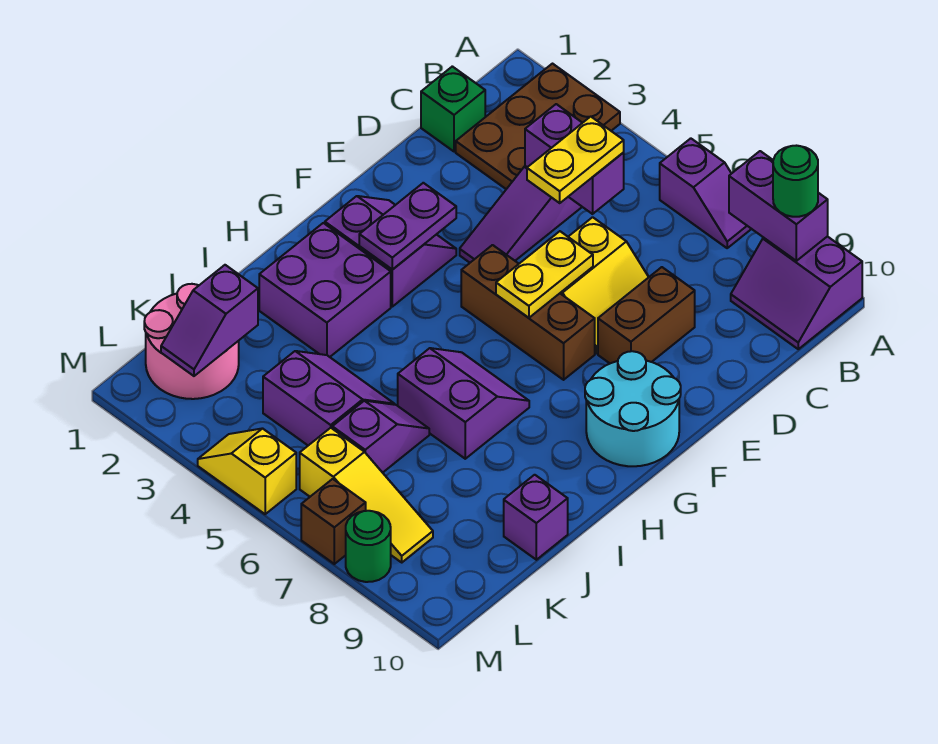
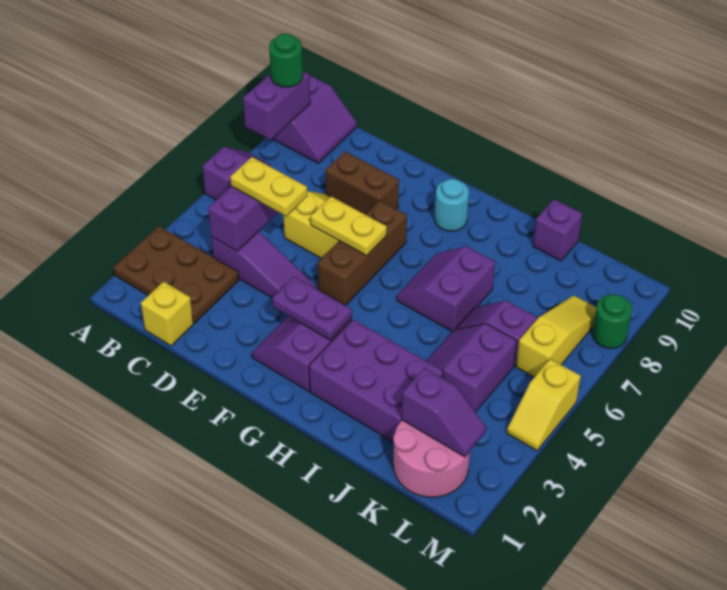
green 1x1 brick [421,66,485,152] -> yellow 1x1 brick [141,281,193,346]
cyan 2x2 round brick [585,351,681,466] -> cyan 1x1 round brick [435,179,469,231]
purple 2x2 brick [259,223,391,357] -> purple 2x3 brick [309,319,443,442]
brown 1x1 brick [301,479,366,564] -> none

